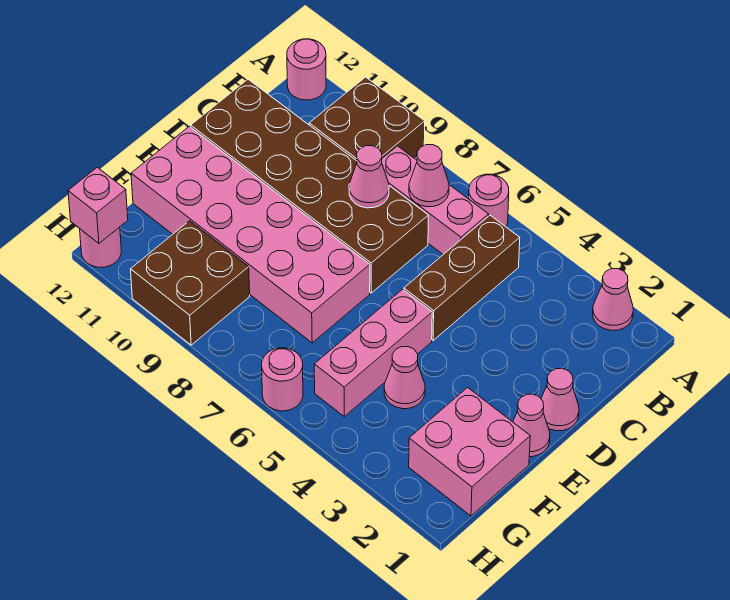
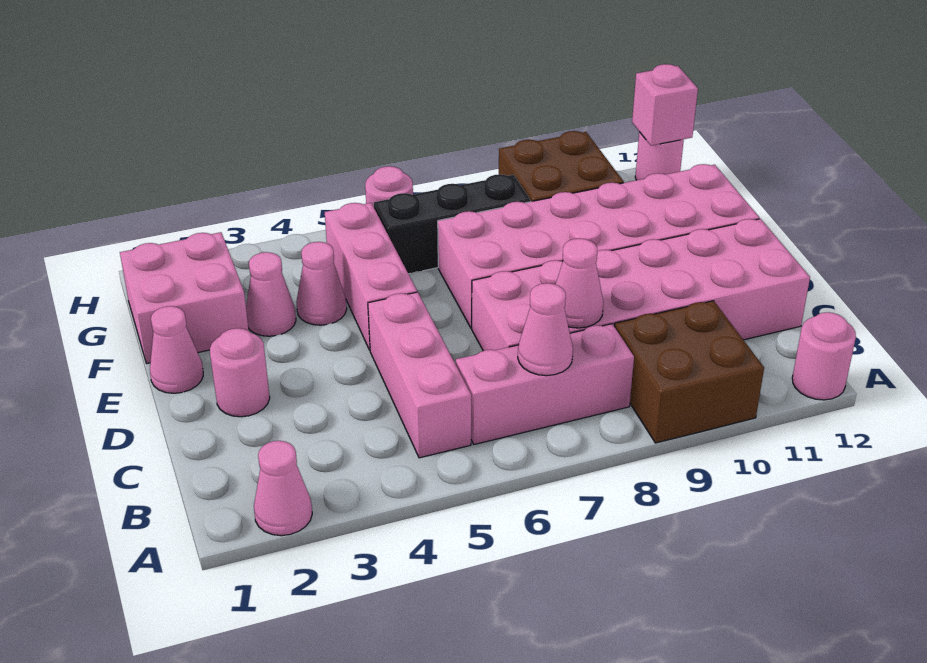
pink 1x1 round brick [469,174,509,227] -> pink 1x1 round brick moved to [210,328,270,417]
brown 1x3 brick [404,215,520,340] -> pink 1x3 brick [368,292,471,458]
brown 2x6 brick [191,79,428,293] -> pink 2x6 brick [472,219,810,351]
pink 1x1 cone [541,369,579,431] -> pink 1x1 cone moved to [246,252,296,336]
none -> black 1x3 brick [374,174,531,274]

